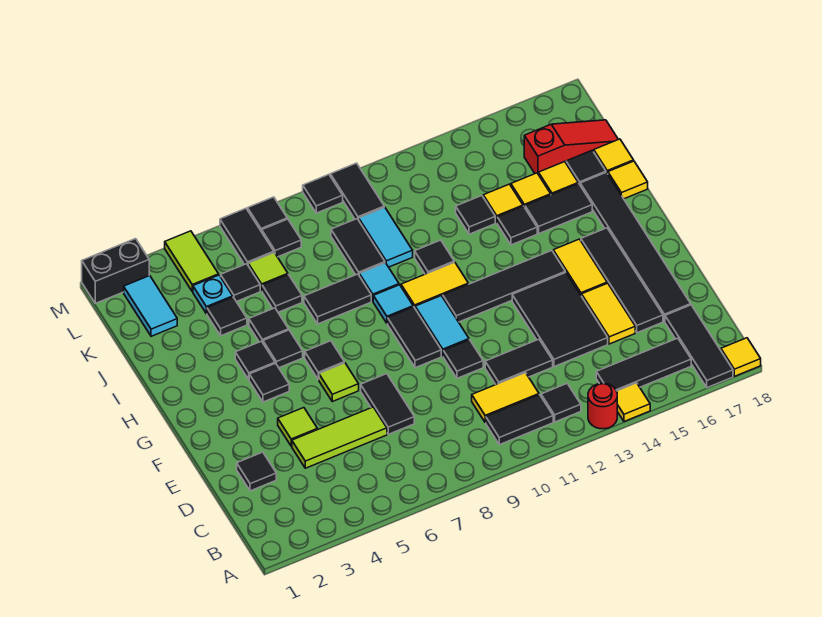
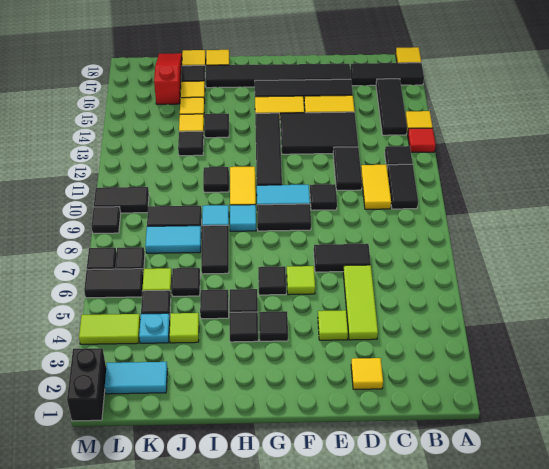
red 1x1 round brick [588,383,617,429] -> red 1x1 tile [408,128,436,152]
black 1x1 tile [237,452,276,491] -> yellow 1x1 tile [351,358,383,389]
black 1x2 tile [525,184,592,234] -> none
black 1x1 tile [207,297,247,336] -> lime 1x1 tile [169,313,199,343]
cyan 1x2 tile [359,207,413,267] -> cyan 1x2 tile moved to [145,226,201,253]

